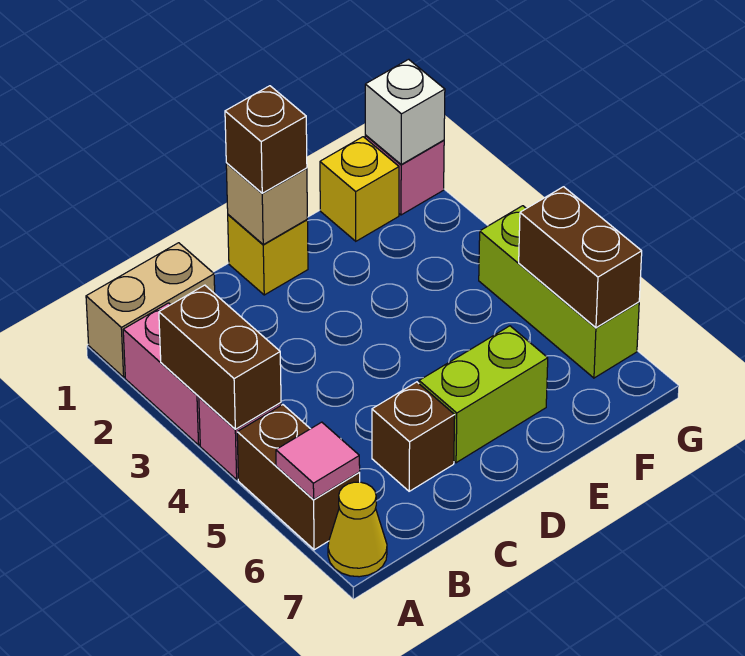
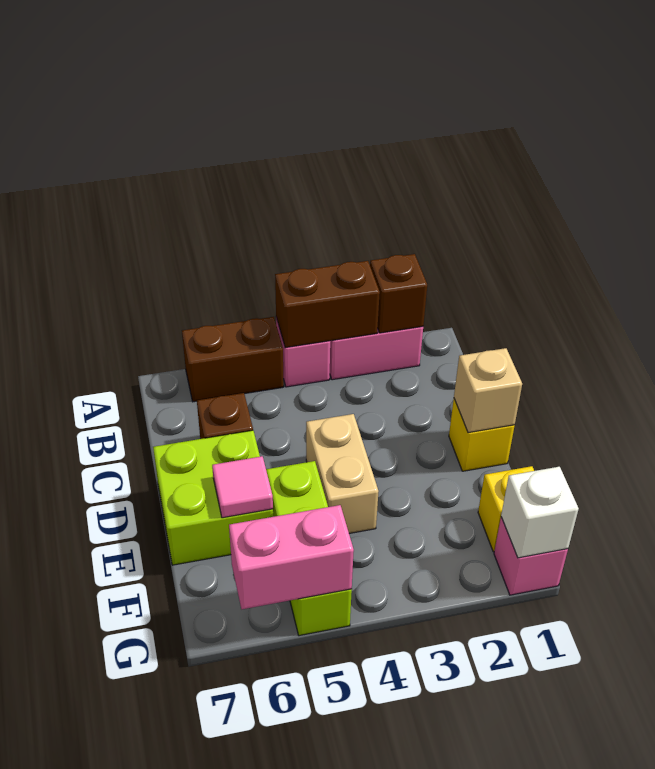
tan 1x2 brick [86,243,215,377] -> tan 1x2 brick moved to [306,414,379,533]
pink 1x1 tile [276,422,360,499] -> pink 1x1 tile moved to [212,456,273,518]
yellow 1x1 cone [328,482,387,577] -> none
brown 1x1 brick [225,86,307,193] -> brown 1x1 brick moved to [370,254,427,333]
lime 1x2 brick [419,326,548,463] -> lime 2x2 brick [153,430,273,565]
lime 1x3 brick [479,206,639,378] -> lime 1x3 brick turned to [266,461,352,636]
brown 1x2 brick [519,187,642,328] -> pink 1x2 brick [229,505,354,609]

